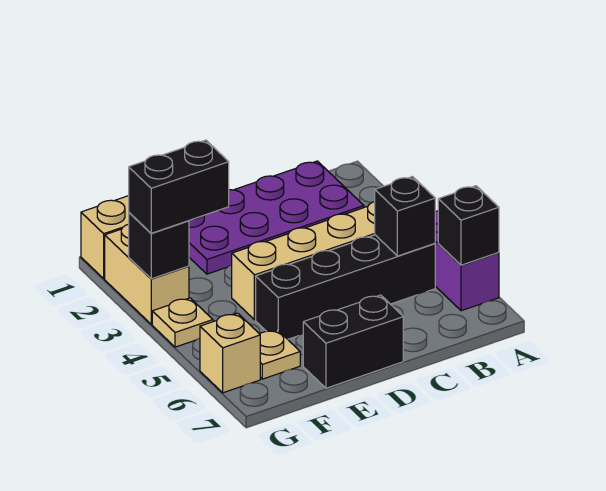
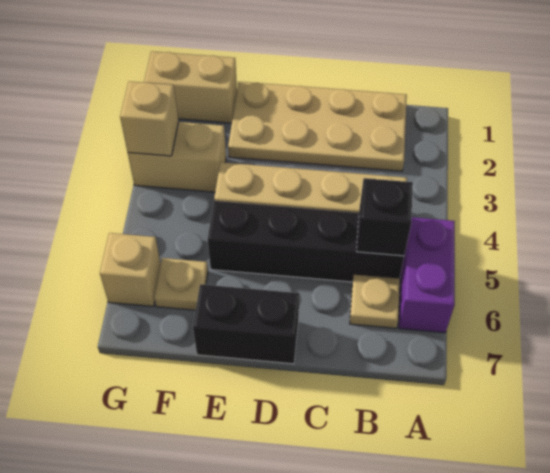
black 1x1 brick [438,186,499,265] -> none
purple 2x4 plate [189,161,364,274] -> tan 2x4 plate [228,82,407,171]
black 1x2 brick [129,140,229,233] -> none
tan 1x2 brick [105,224,189,324] -> tan 1x2 brick turned to [128,122,226,192]
black 1x1 brick [129,213,189,279] -> tan 1x1 brick [120,81,178,156]
tan 1x1 plate [152,298,213,347] -> tan 1x1 plate moved to [350,275,400,328]

